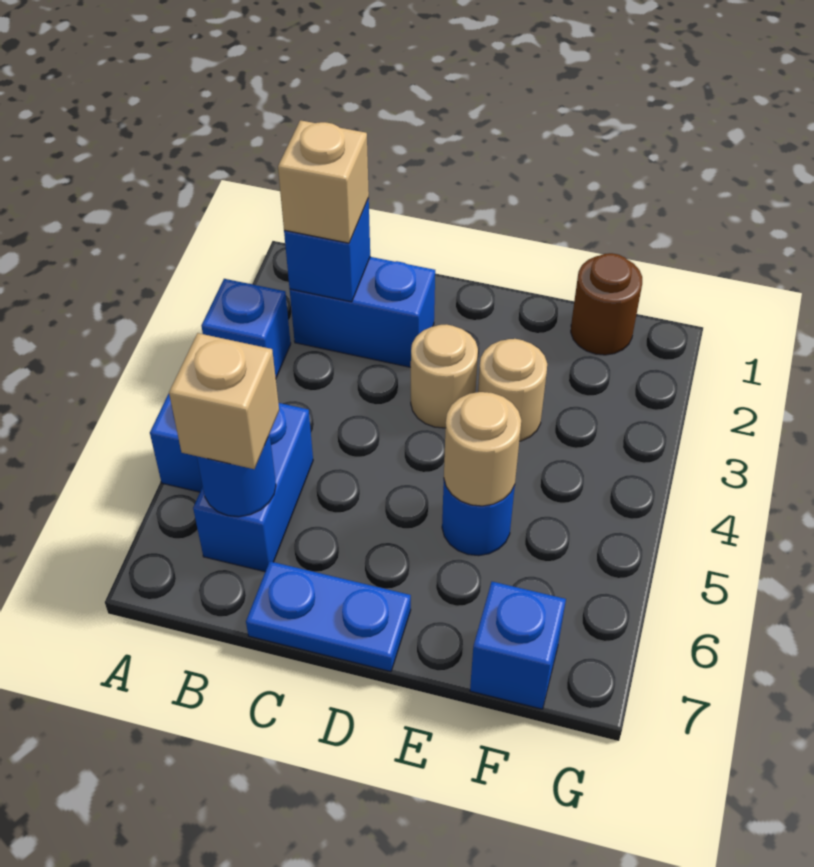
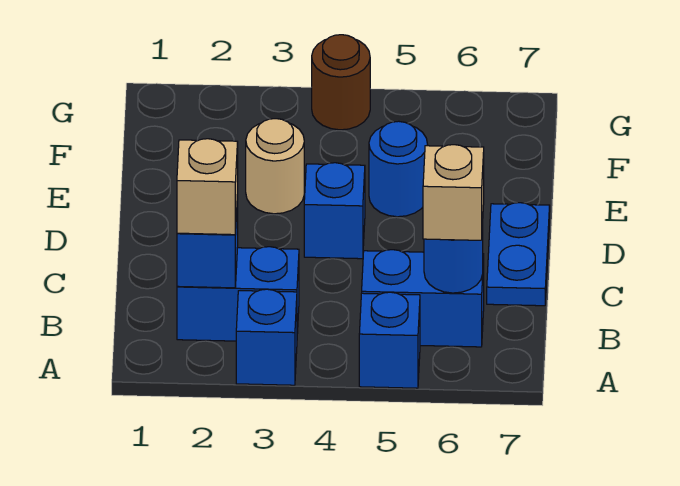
blue 1x2 brick [290,257,435,367] -> blue 1x2 brick turned to [177,247,299,341]
tan 1x1 round brick [411,324,478,428] -> none
tan 1x1 round brick [444,392,521,506] -> none
brown 1x1 round brick [571,253,642,355] -> brown 1x1 round brick moved to [312,35,370,130]
blue 1x1 brick [470,582,566,709] -> blue 1x1 brick moved to [304,163,365,259]

